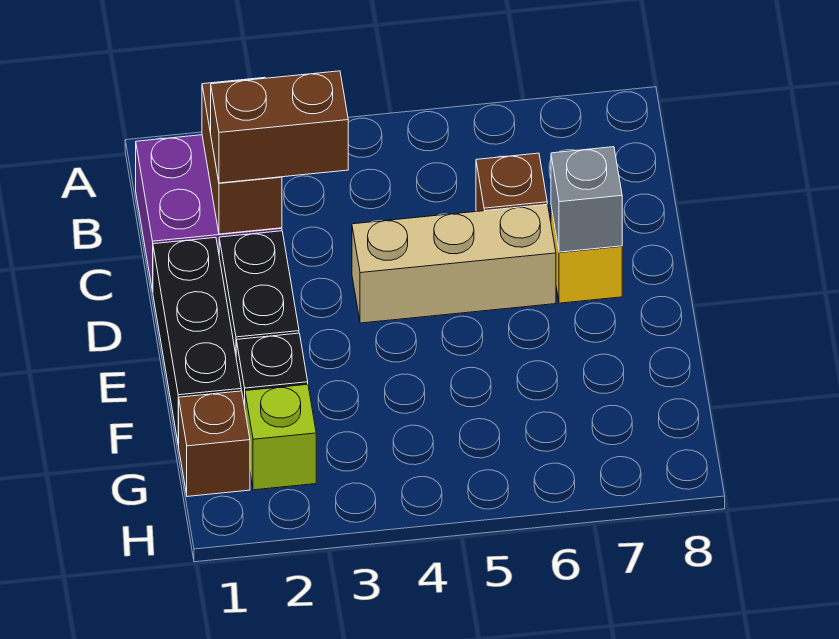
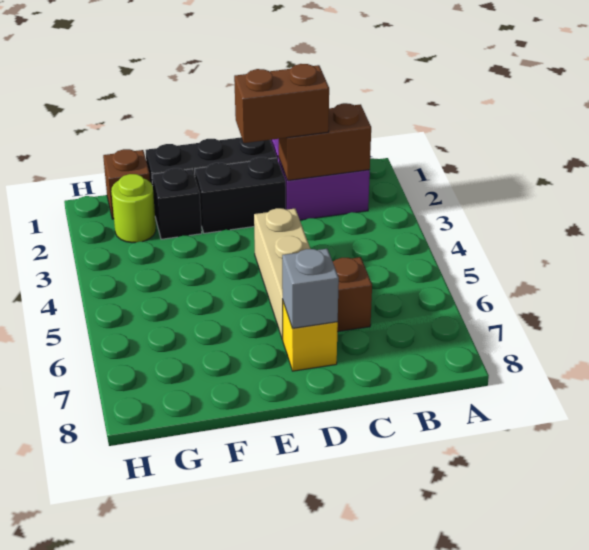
brown 1x2 brick [211,71,348,183] -> brown 1x2 brick turned to [234,64,329,143]
lime 1x1 brick [245,384,316,490] -> lime 1x1 round brick [111,174,156,243]

